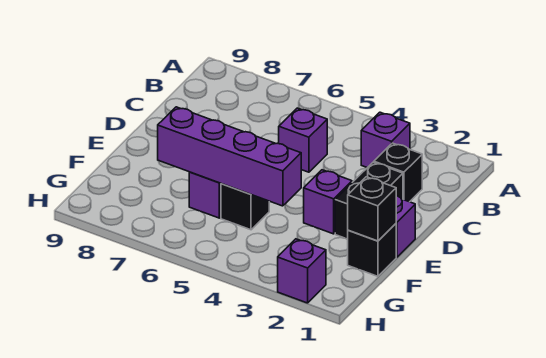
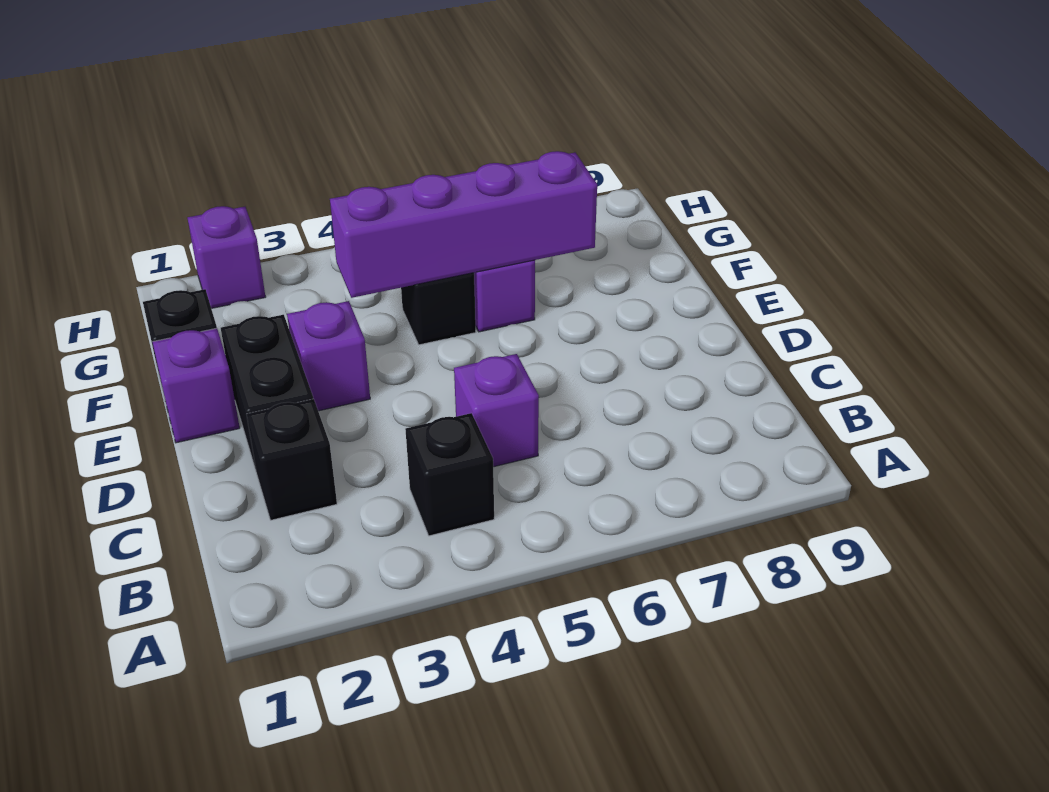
purple 1x1 brick [361,112,410,168] -> none
black 1x1 brick [348,177,396,241] -> black 1x1 brick moved to [405,413,494,536]

